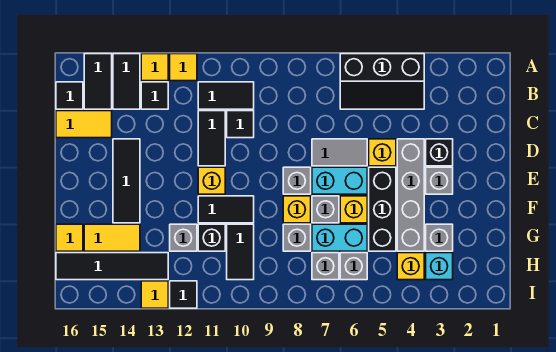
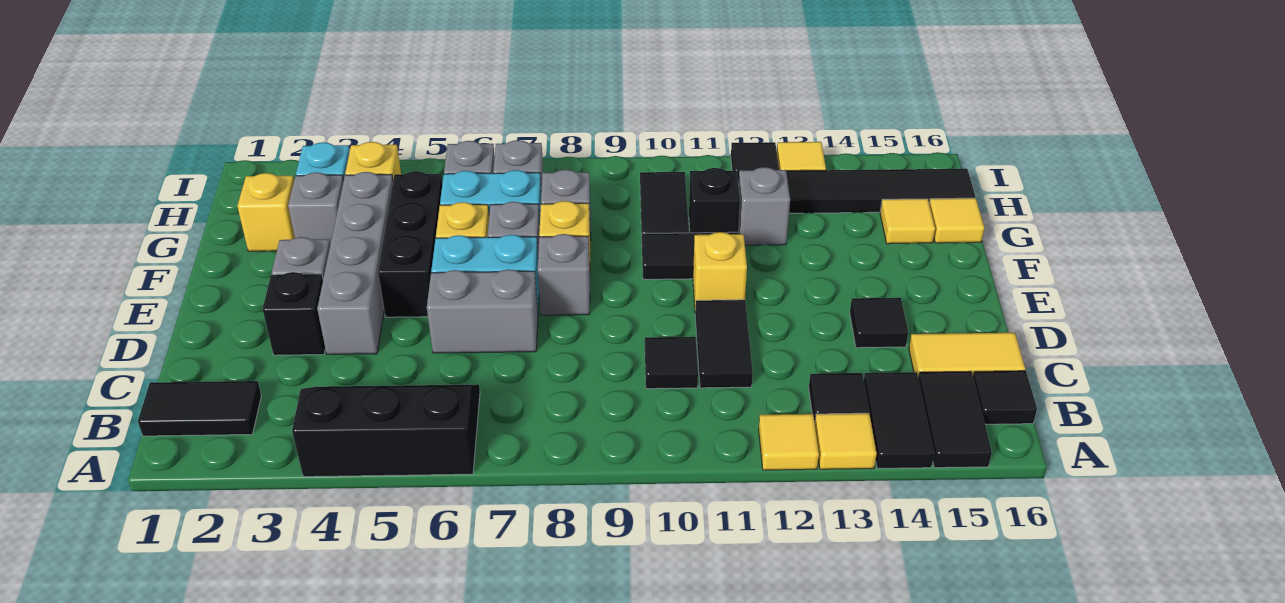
black 1x2 tile [198,82,254,109] -> black 1x2 tile moved to [138,381,261,436]
yellow 1x1 brick [369,139,396,166] -> yellow 1x1 brick moved to [237,173,295,251]
grey 1x2 tile [312,139,367,166] -> grey 1x2 brick [427,269,538,353]
black 1x3 tile [113,139,140,223] -> black 1x1 tile [850,298,908,348]
yellow 1x2 tile [84,224,140,251] -> yellow 1x1 tile [880,199,935,244]

